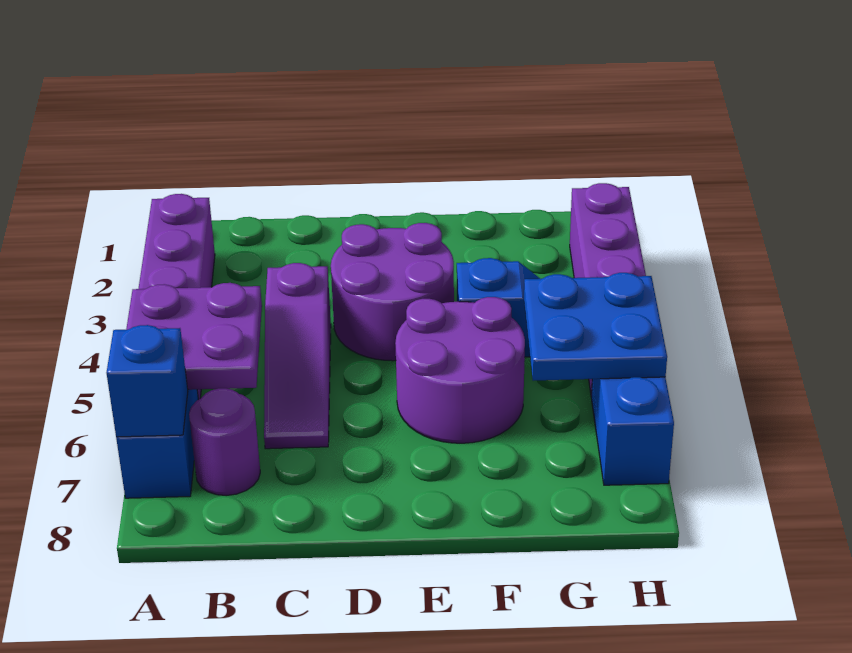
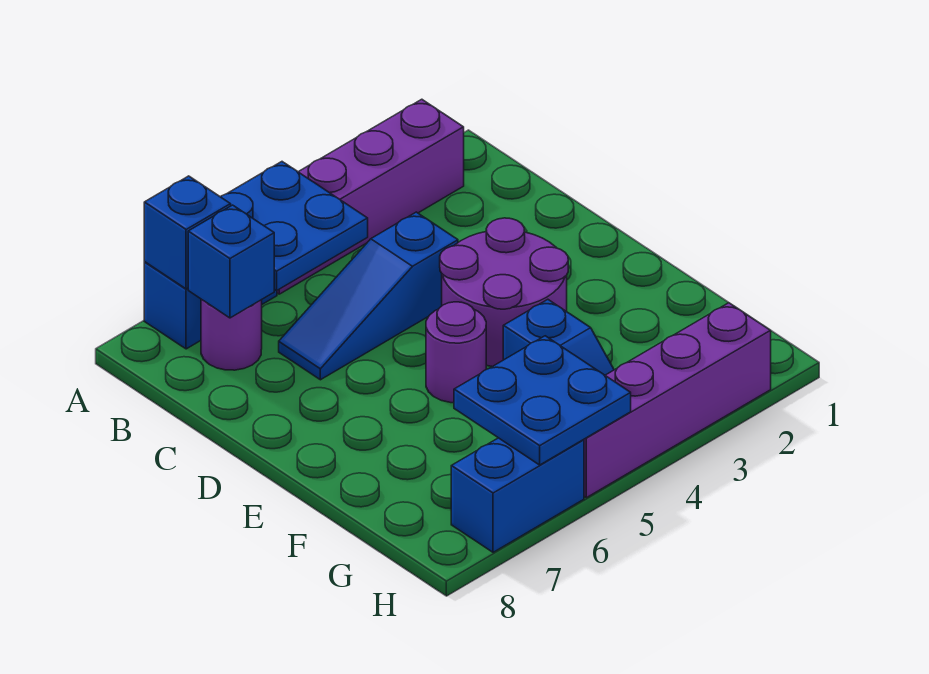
purple 2x2 plate [126,283,262,390] -> blue 2x2 plate [220,162,368,291]
none -> blue 1x1 brick [188,205,274,318]
purple 1x3 slope [264,263,331,449] -> blue 1x3 slope [279,212,458,380]
purple 2x2 round brick [395,297,525,443] -> purple 1x1 round brick [426,302,486,403]

